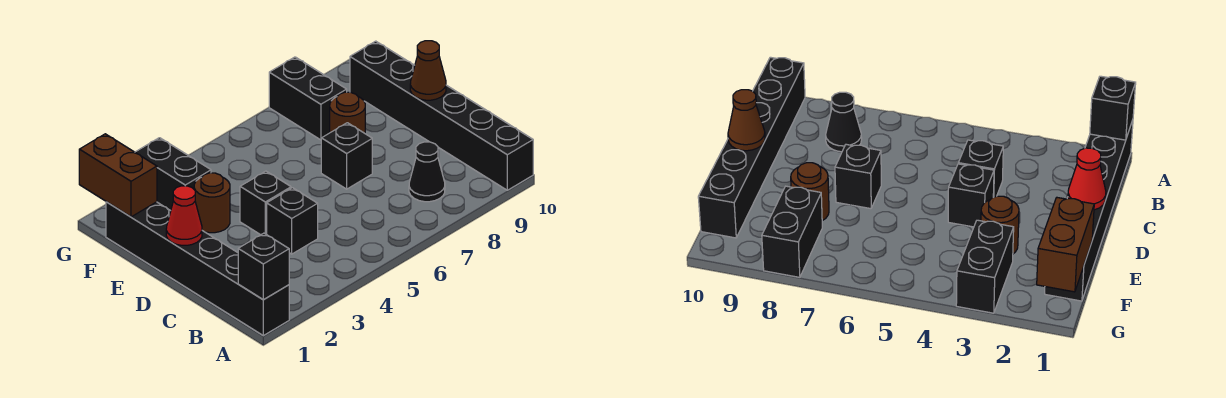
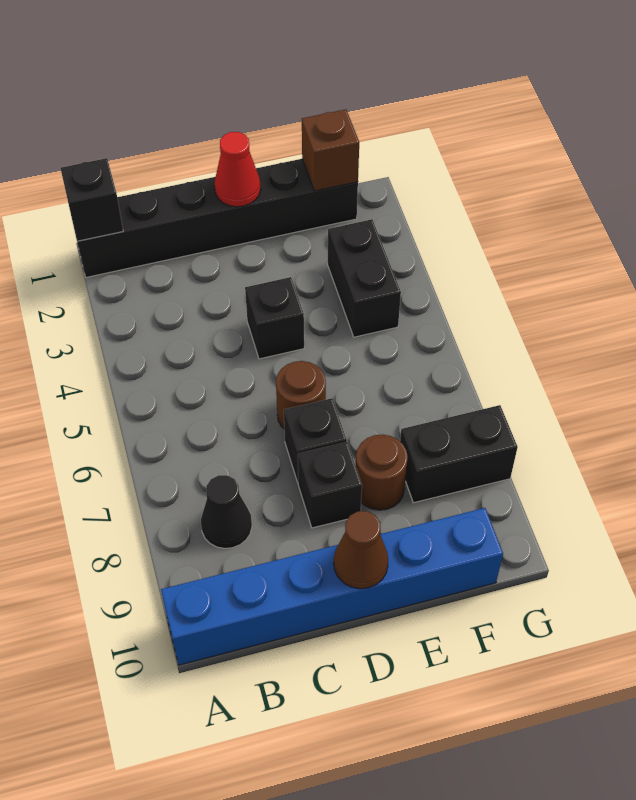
black 1x6 brick [350,41,533,190] -> blue 1x6 brick [161,508,503,665]
black 1x1 brick [267,188,318,254] -> black 1x1 brick moved to [298,442,362,528]
brown 1x1 round brick [194,173,230,233] -> brown 1x1 round brick moved to [276,361,326,428]
brown 1x2 brick [79,134,157,217] -> brown 1x1 brick [302,109,359,191]
black 1x2 brick [135,138,211,211] -> black 1x2 brick turned to [328,219,401,337]

